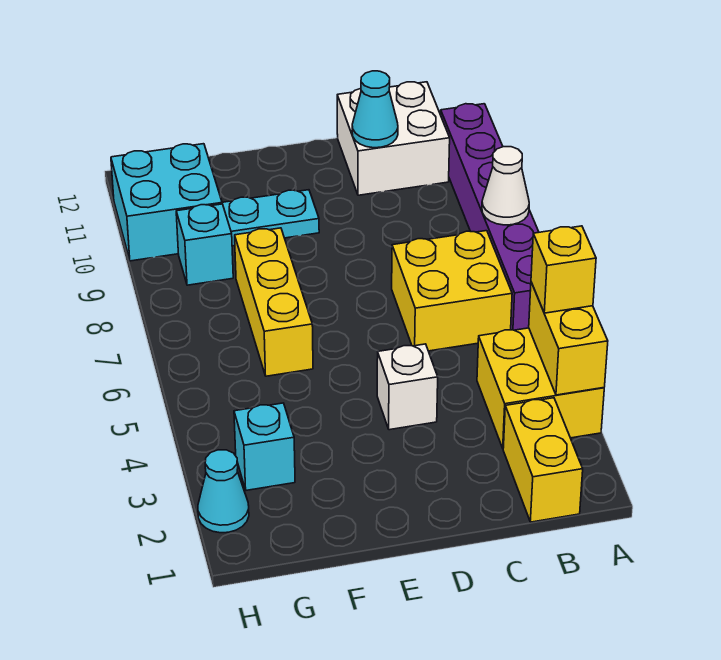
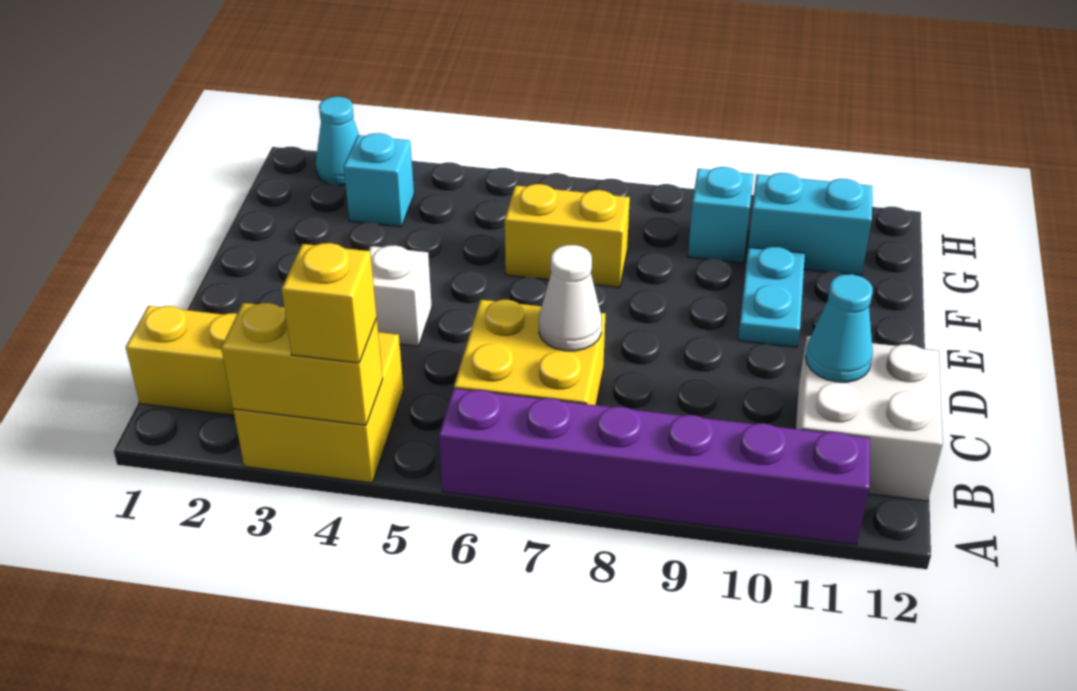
white 1x1 cone [482,147,529,225] -> white 1x1 cone moved to [539,245,602,351]
yellow 1x3 brick [235,228,313,376] -> yellow 1x2 brick [505,184,630,287]
cyan 2x2 brick [111,144,222,261] -> cyan 1x2 brick [748,173,872,275]

